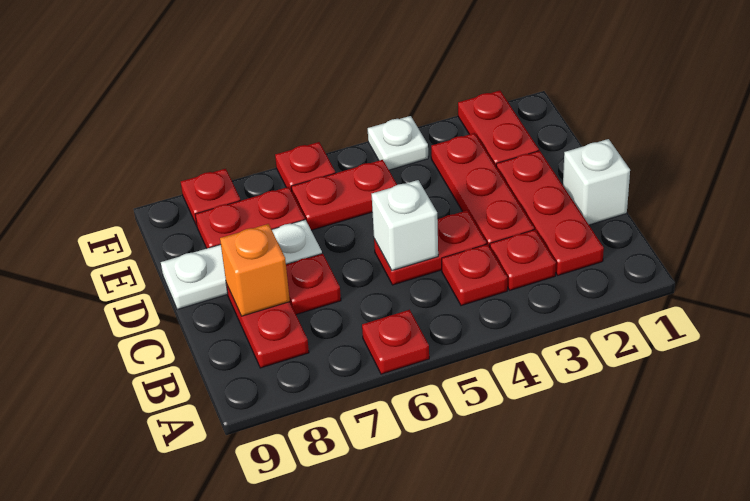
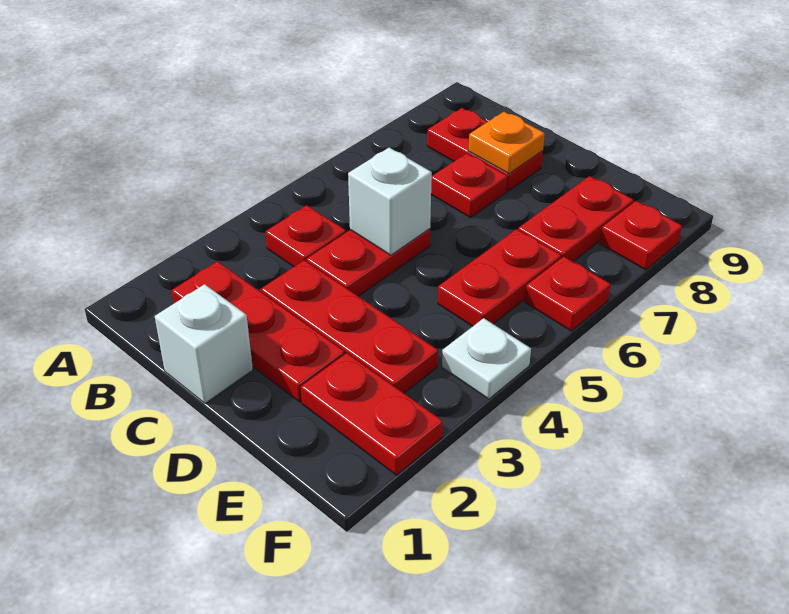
red 1x1 plate [362,310,429,374] -> none
red 1x1 plate [490,230,556,290] -> none
orange 1x1 brick [220,224,290,316] -> orange 1x1 plate [468,112,545,174]
white 1x3 plate [161,220,322,310] -> none

